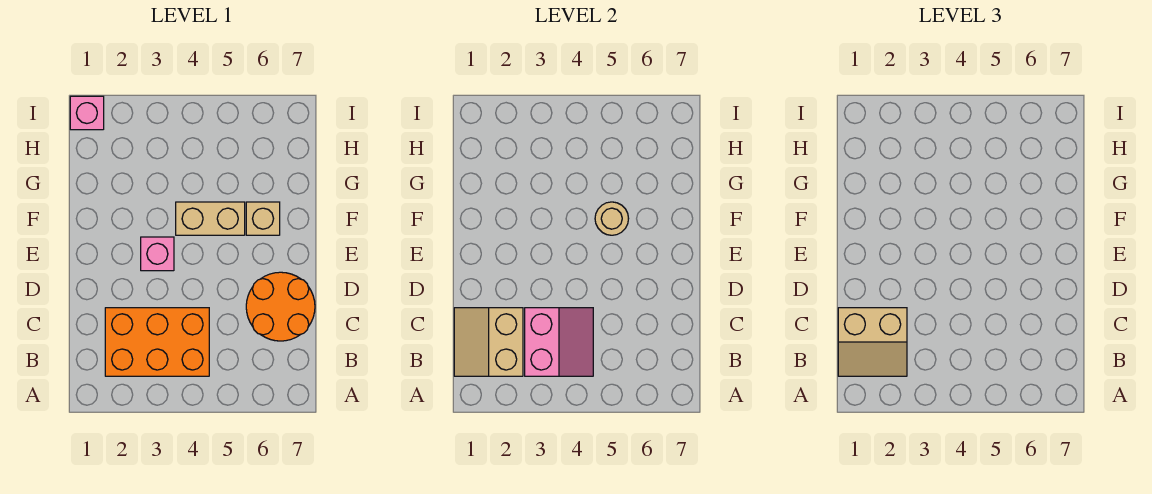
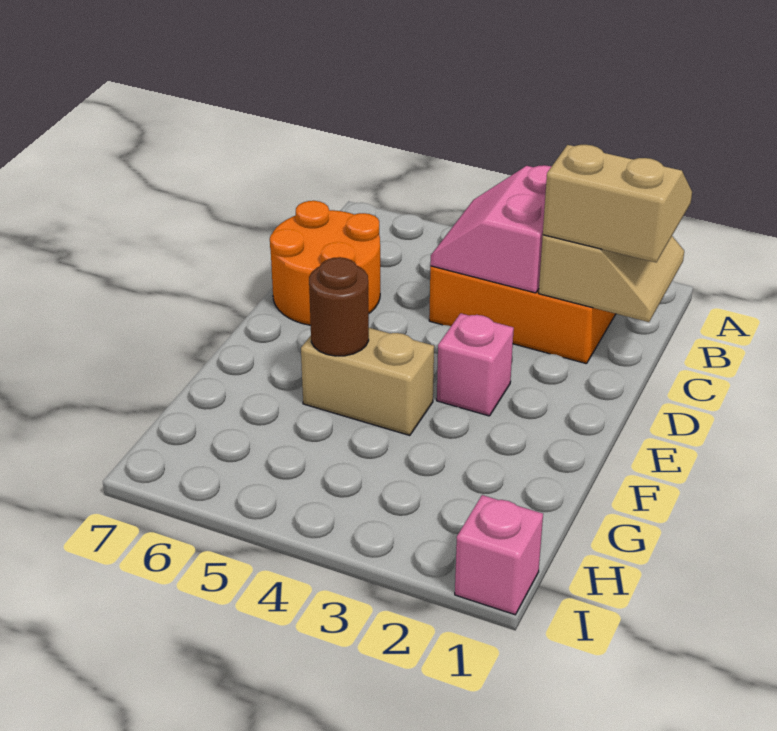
tan 1x1 round brick [595,202,629,235] -> brown 1x1 round brick [309,257,369,356]
tan 1x1 brick [246,202,280,235] -> none

